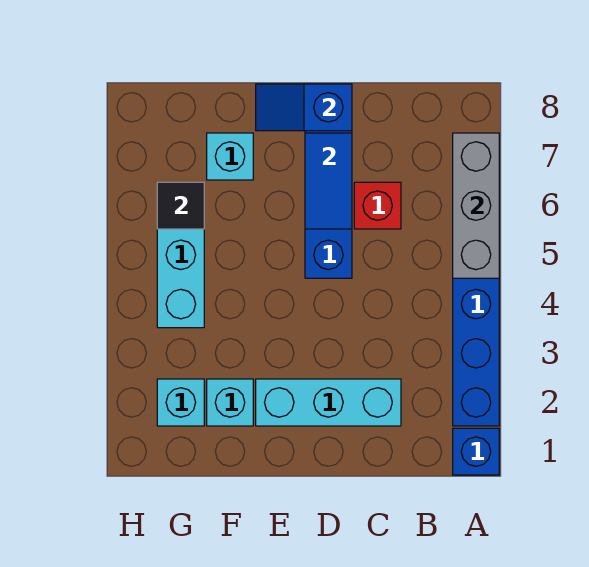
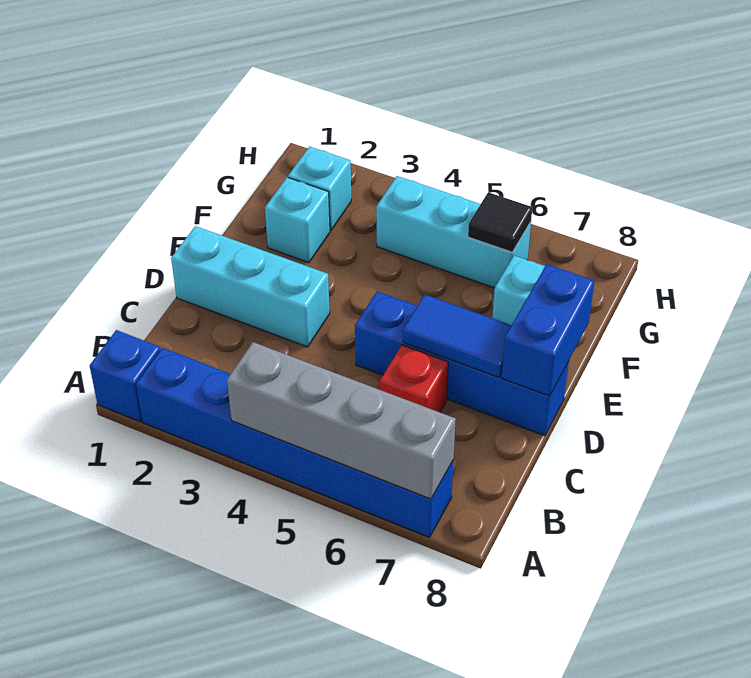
grey 1x3 brick [453,133,499,278] -> grey 1x4 brick [227,342,456,499]
cyan 1x3 brick [256,379,401,426] -> cyan 1x3 brick turned to [171,226,330,347]
blue 1x2 slope [256,84,352,131] -> blue 1x2 brick [502,264,594,396]

